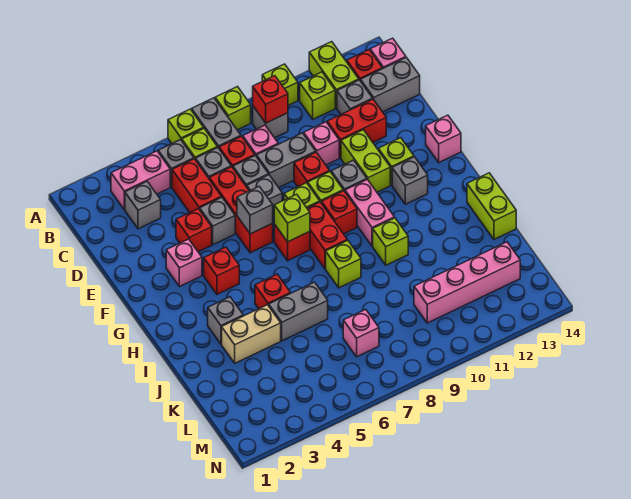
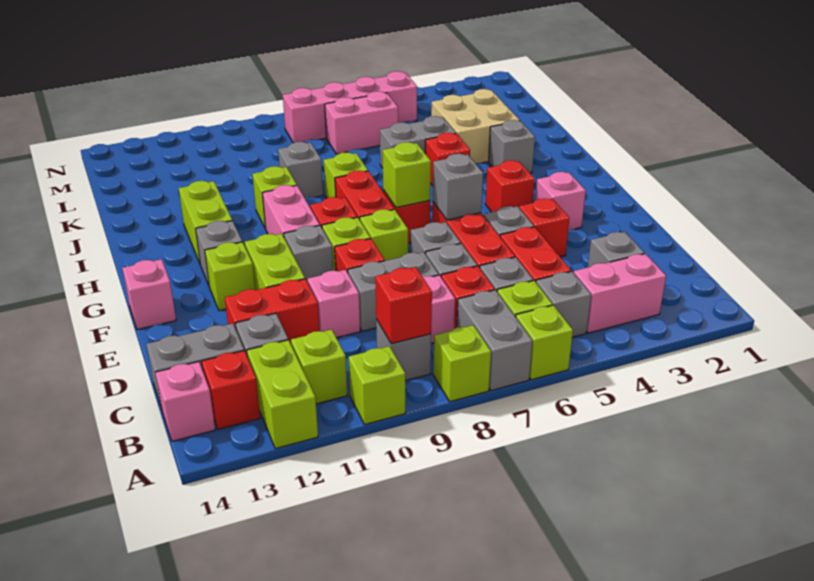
lime 1x2 brick [467,173,516,239] -> lime 1x2 brick moved to [179,181,232,263]
tan 1x2 brick [222,305,281,363] -> tan 2x2 brick [431,89,520,163]
none -> grey 1x1 brick [278,142,323,198]
pink 1x1 brick [343,309,379,357] -> pink 1x2 brick [325,91,398,154]
pink 1x4 brick [414,242,520,323] -> pink 1x4 brick moved to [283,71,417,143]

